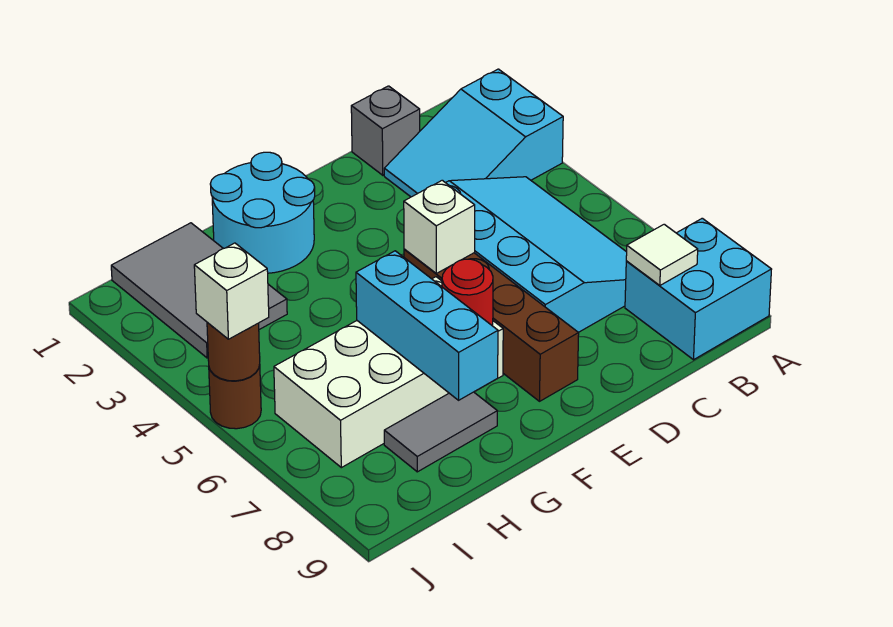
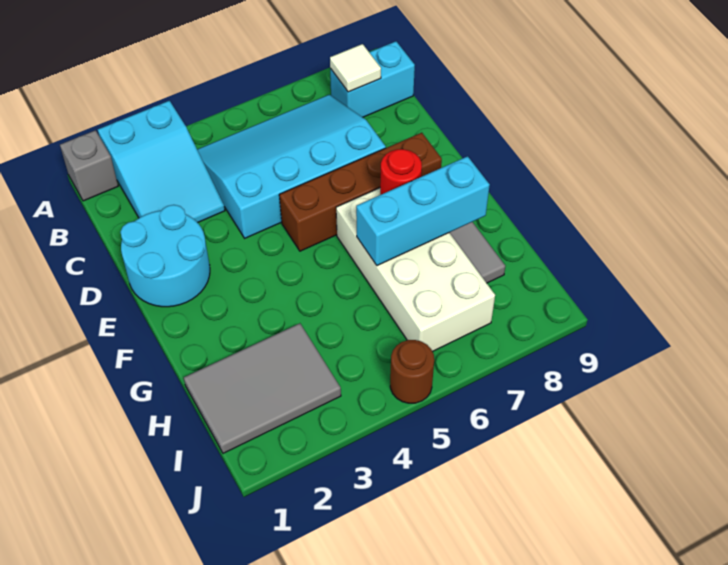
cyan 2x2 brick [625,218,772,360] -> cyan 1x2 brick [330,41,415,117]
grey 1x1 brick [351,86,420,175] -> grey 1x1 brick moved to [60,130,118,201]
white 1x1 brick [404,180,475,273] -> none
cyan 2x2 round brick [210,152,315,273] -> cyan 2x2 round brick moved to [120,205,210,307]
brown 1x1 round brick [207,322,260,381] -> none
white 1x1 brick [194,243,269,339] -> none

